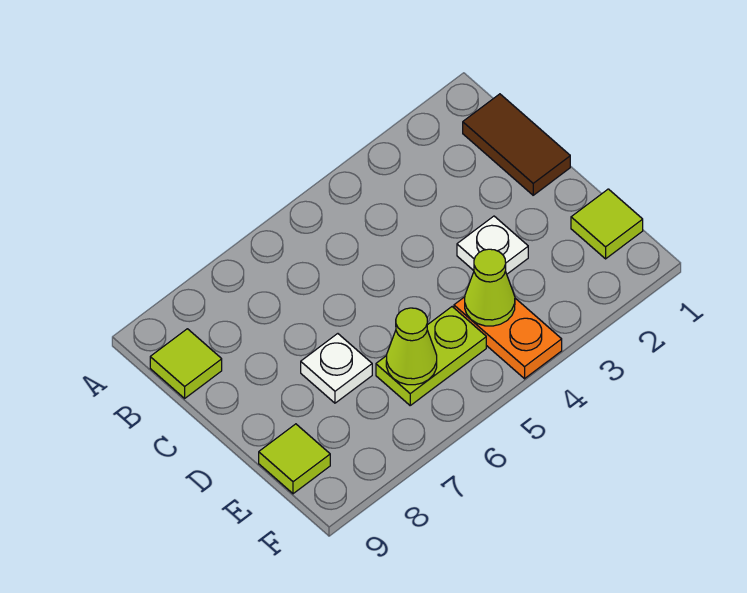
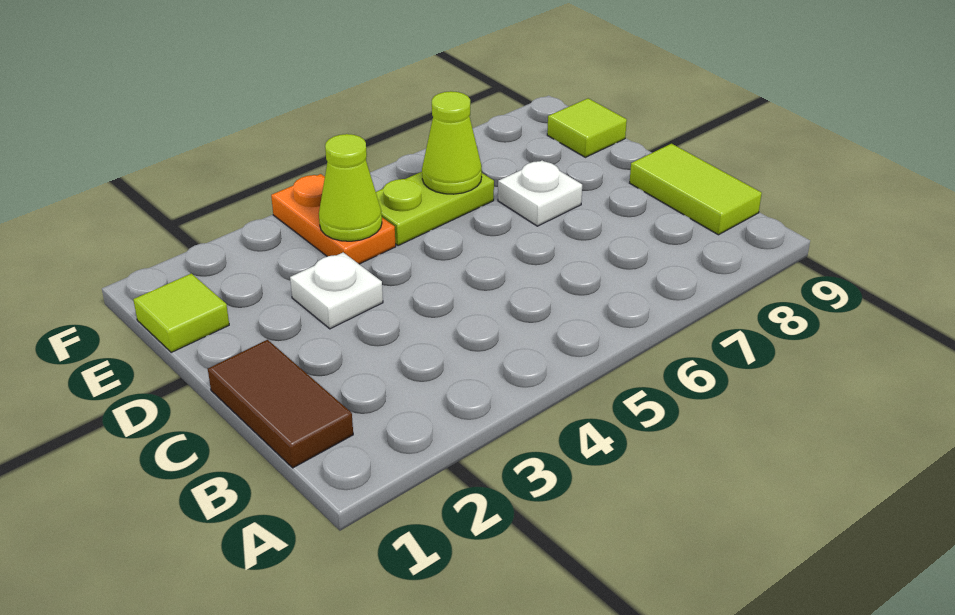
lime 1x1 tile [150,329,222,398] -> lime 1x2 tile [630,144,762,235]

